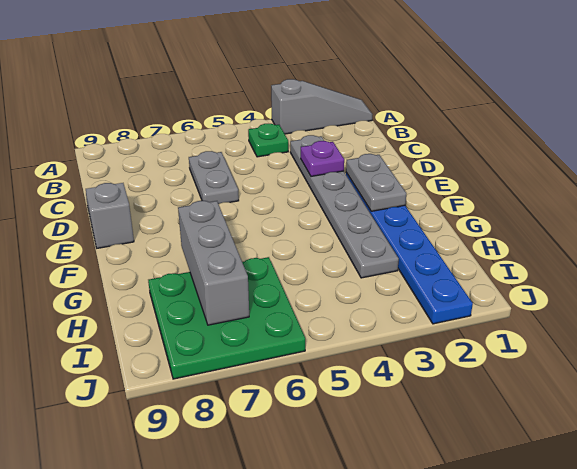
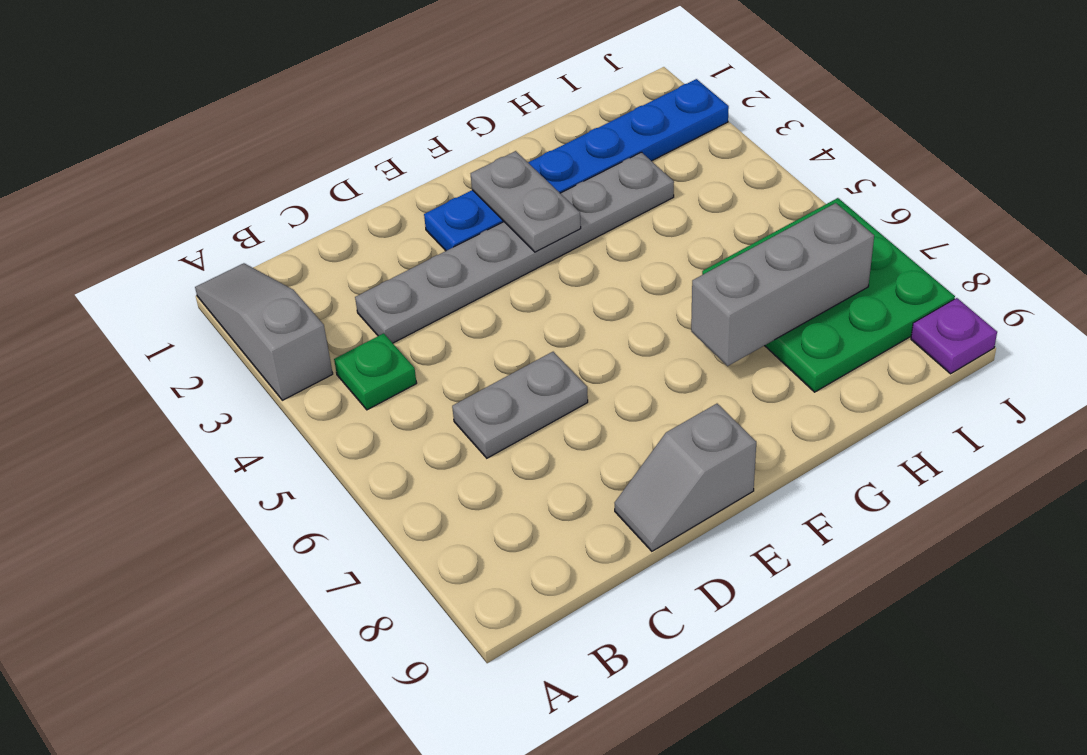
purple 1x1 plate [301,141,344,176] -> purple 1x1 plate moved to [911,298,997,374]
grey 1x2 plate [346,154,406,211] -> grey 1x2 plate turned to [471,151,581,252]

